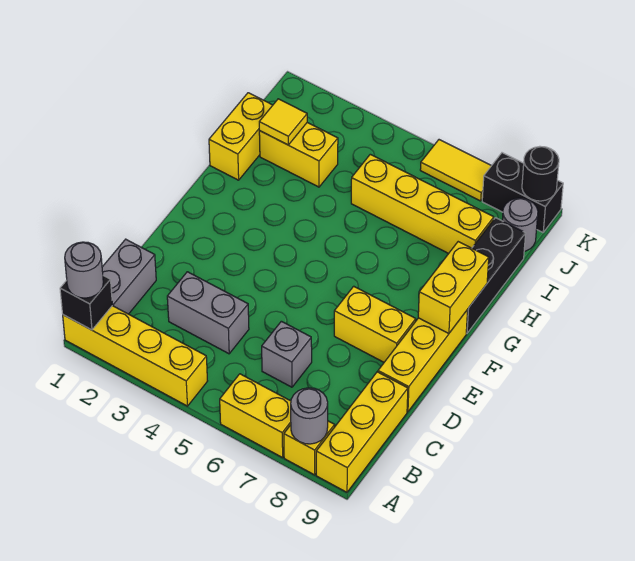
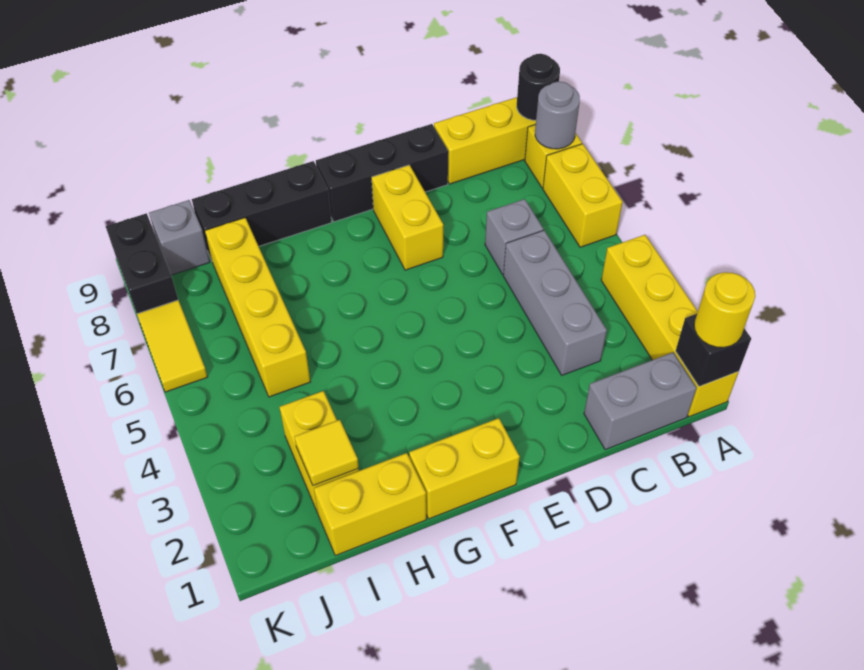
grey 1x1 round brick [65,242,103,298] -> yellow 1x1 round brick [694,272,755,348]
grey 1x2 brick [167,272,249,354] -> grey 1x3 brick [503,230,607,375]
yellow 1x3 brick [378,310,468,412] -> black 1x3 brick [316,124,448,222]
yellow 1x2 brick [418,242,489,334] -> yellow 1x2 brick moved to [409,418,520,519]
grey 1x1 round brick [502,198,538,251] -> grey 1x1 brick [149,200,210,275]
black 1x1 round brick [522,146,559,201] -> black 1x1 round brick moved to [517,54,560,120]

